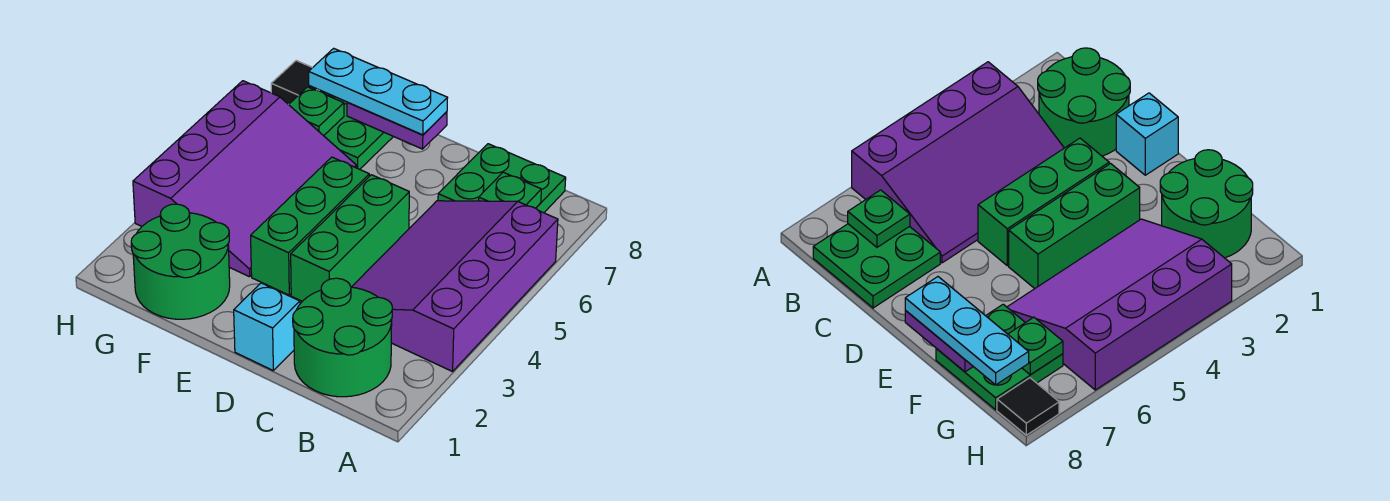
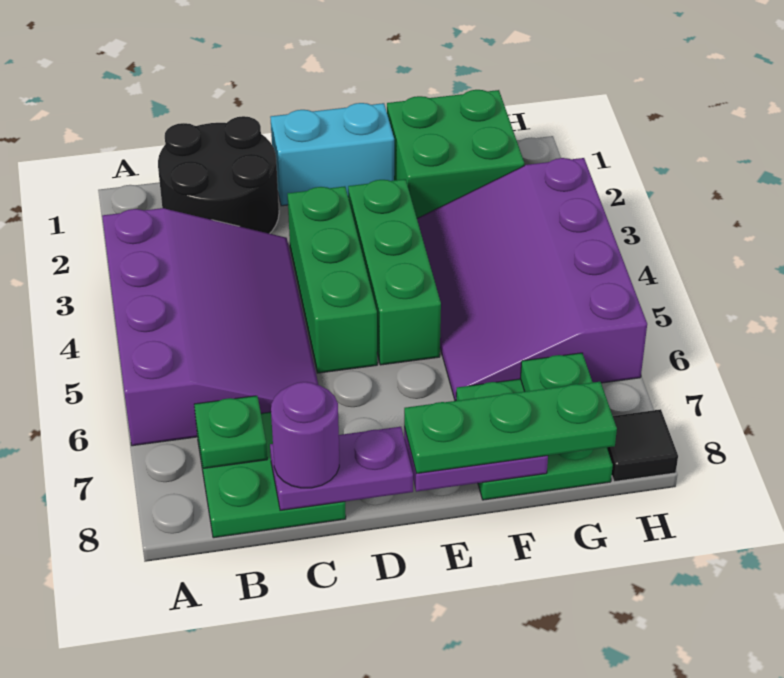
green 2x2 round brick [293,278,392,397] -> black 2x2 round brick [158,116,279,234]
none -> purple 1x2 plate [270,427,413,510]
none -> purple 1x1 round brick [271,382,339,488]
cyan 1x1 brick [234,283,300,370] -> cyan 1x2 brick [270,103,394,206]
cyan 1x3 plate [309,48,447,135] -> green 1x3 plate [404,382,617,474]
green 2x2 round brick [131,204,230,319] -> green 2x2 brick [387,90,524,218]

